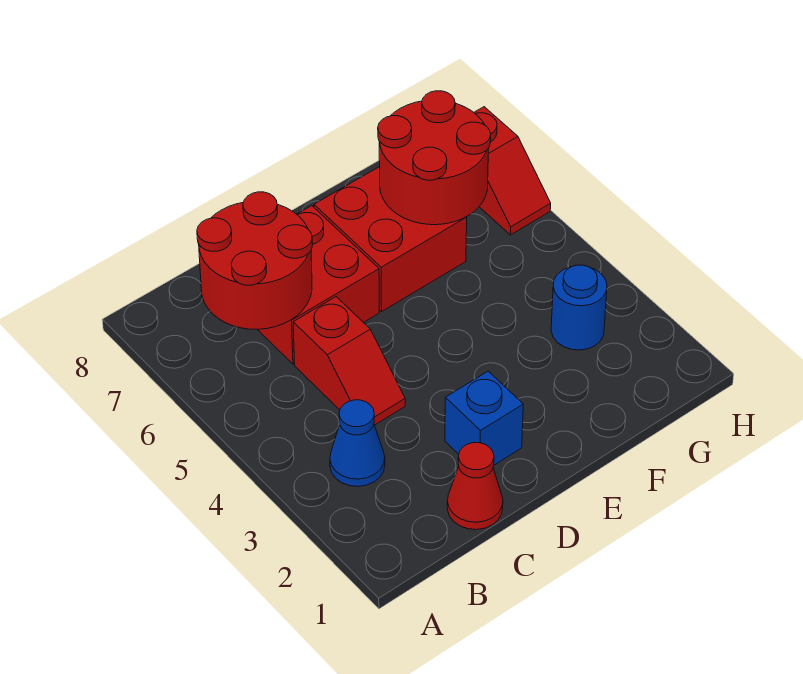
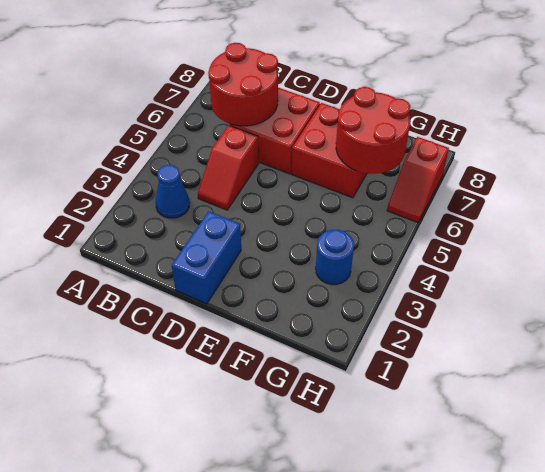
red 1x1 cone [447,443,503,530] -> none
blue 1x1 brick [445,371,523,465] -> blue 1x2 brick [172,211,241,304]

